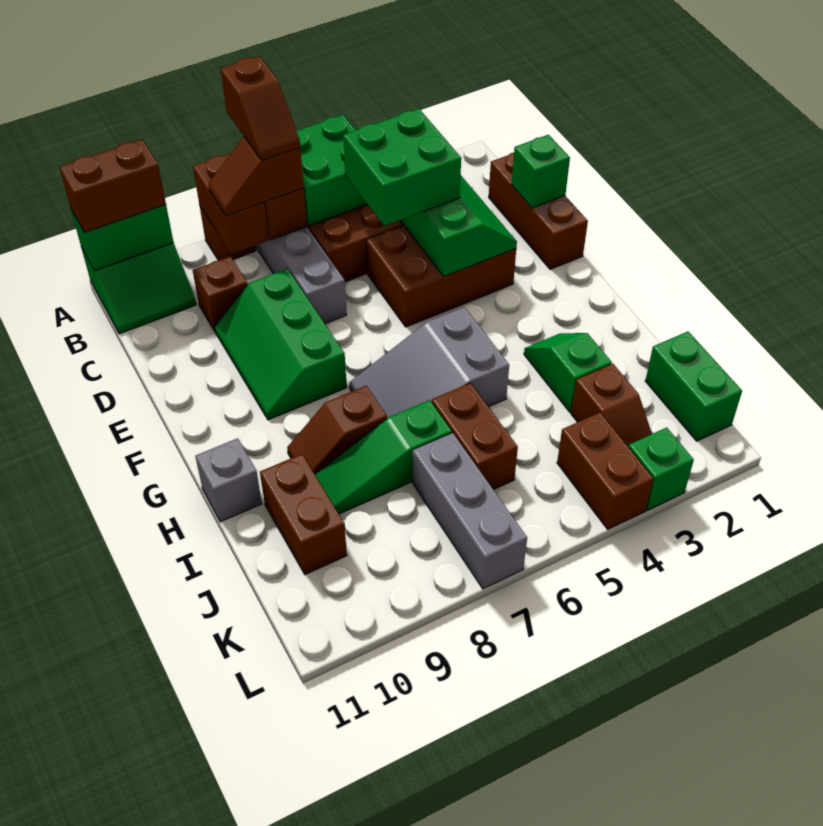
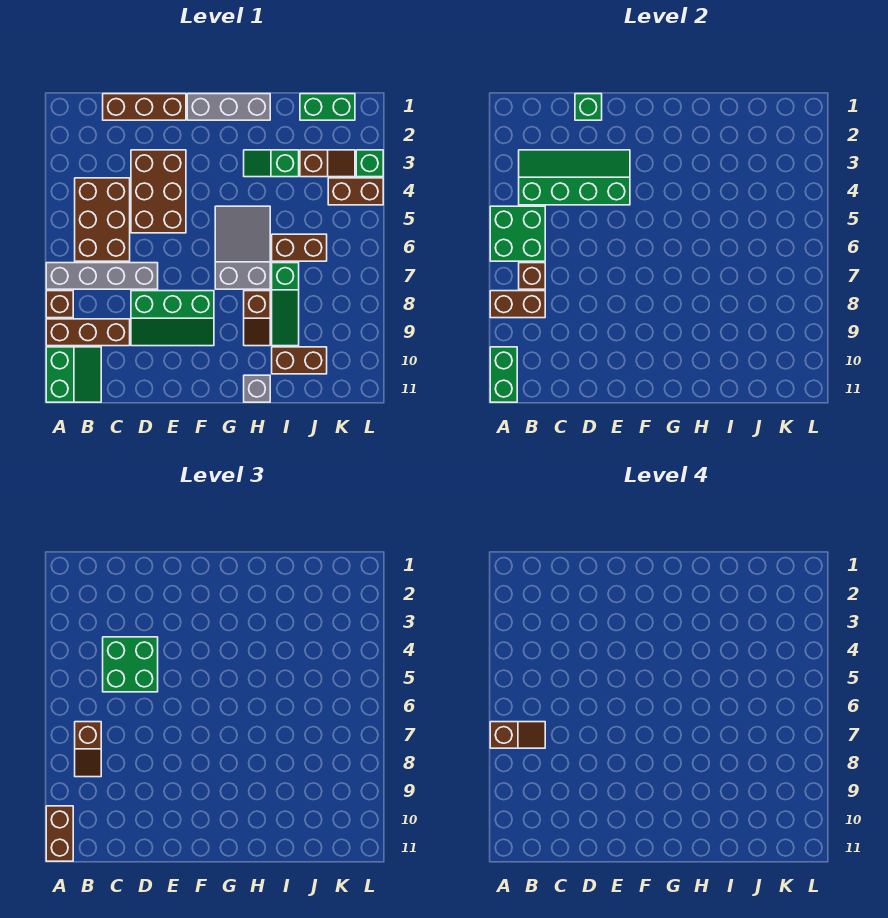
brown 1x1 brick [193,257,247,331] -> brown 1x3 brick [46,319,130,346]
grey 2x3 slope [349,307,509,418] -> grey 2x3 slope turned to [215,206,270,289]
grey 1x3 brick [413,433,527,589] -> grey 1x3 brick moved to [187,94,270,120]

